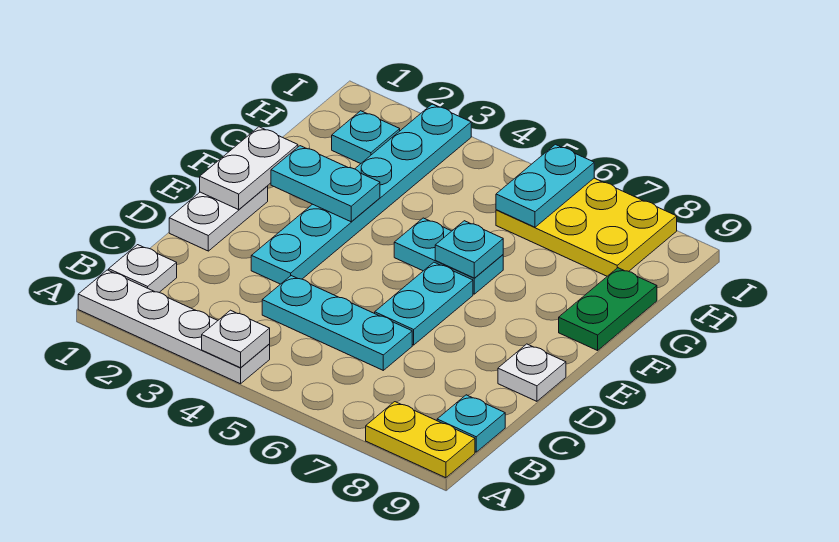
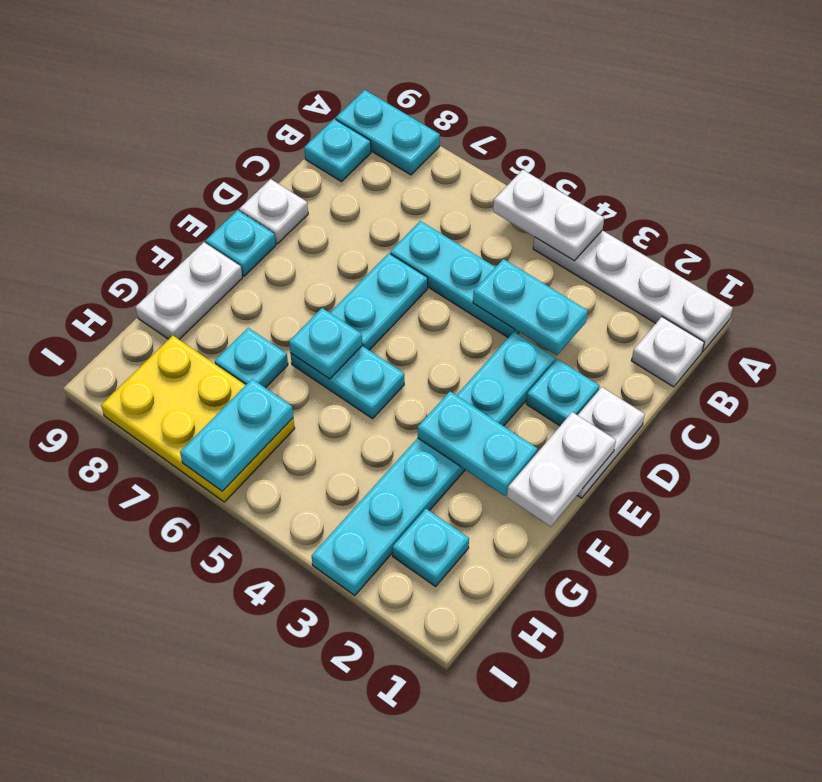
white 1x1 plate [202,310,270,368] -> white 1x2 plate [493,170,604,261]
yellow 1x2 plate [366,402,475,478] -> cyan 1x2 plate [336,90,440,175]
none -> cyan 1x2 plate [473,259,588,355]
none -> cyan 1x1 plate [526,359,599,426]
none -> cyan 1x1 plate [206,210,276,276]
green 1x2 plate [559,268,657,350] -> white 1x2 plate [136,242,242,340]
none -> cyan 1x1 plate [215,328,288,388]

